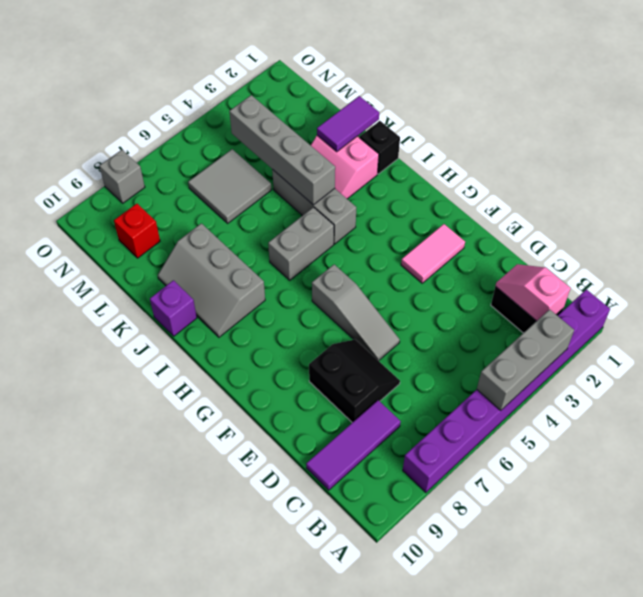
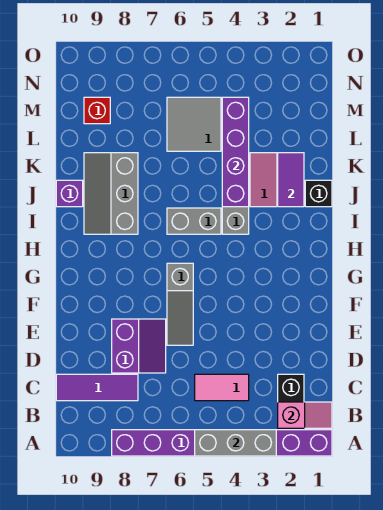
pink 1x2 slope [496,264,570,321] -> pink 1x2 slope turned to [278,402,332,428]
black 2x2 slope [309,340,400,422] -> purple 2x2 slope [112,319,166,373]
pink 1x2 tile [401,224,465,283] -> pink 1x2 tile moved to [195,374,249,401]
grey 1x4 brick [229,95,335,205] -> purple 1x4 brick [222,97,249,207]
purple 1x2 tile [317,96,379,152] -> purple 1x2 tile turned to [278,153,304,207]
grey 1x1 brick [99,150,145,203] -> none

